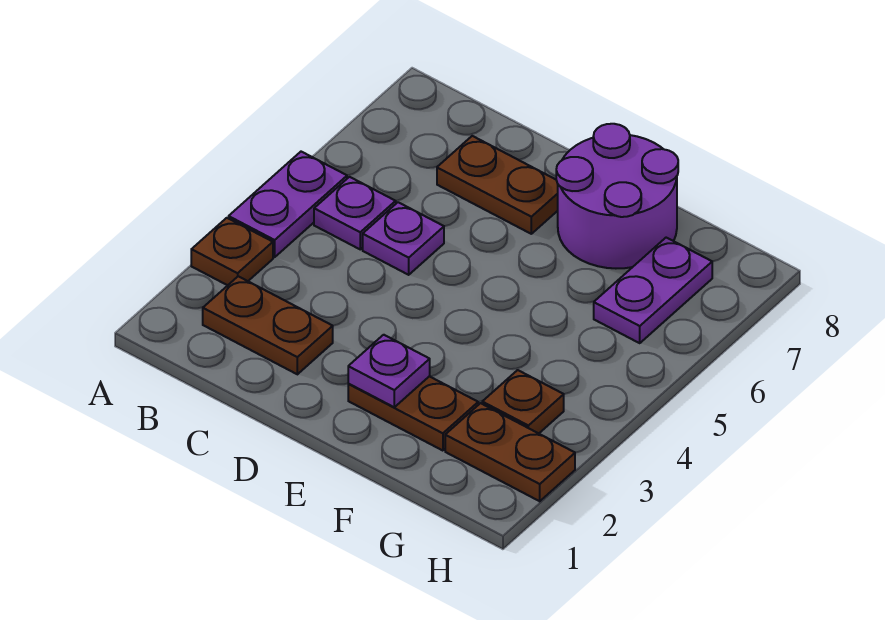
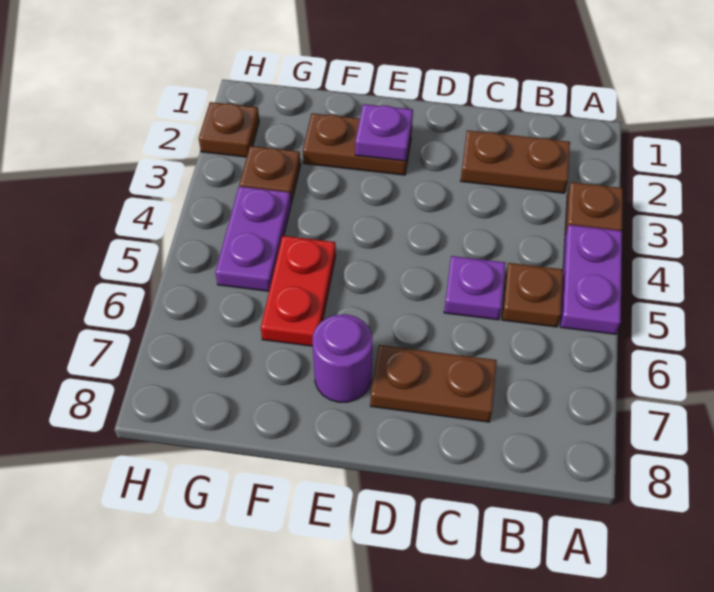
purple 1x1 plate [314,177,396,249] -> brown 1x1 plate [502,263,563,327]
purple 2x2 round brick [556,124,678,268] -> purple 1x1 round brick [312,314,372,402]
none -> red 1x2 plate [261,236,336,346]
brown 1x2 plate [445,403,575,501] -> brown 1x1 plate [199,102,259,157]
purple 1x2 plate [594,238,712,343] -> purple 1x2 plate moved to [215,186,291,291]

